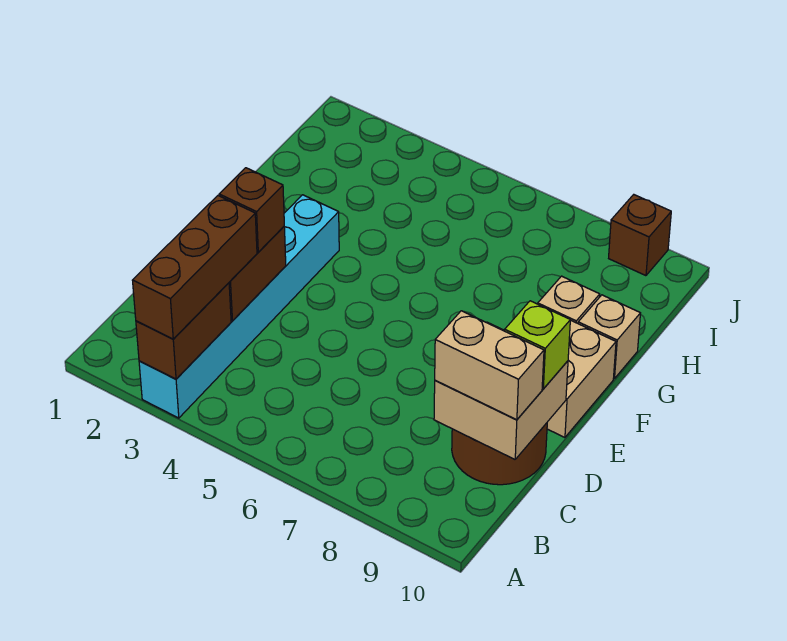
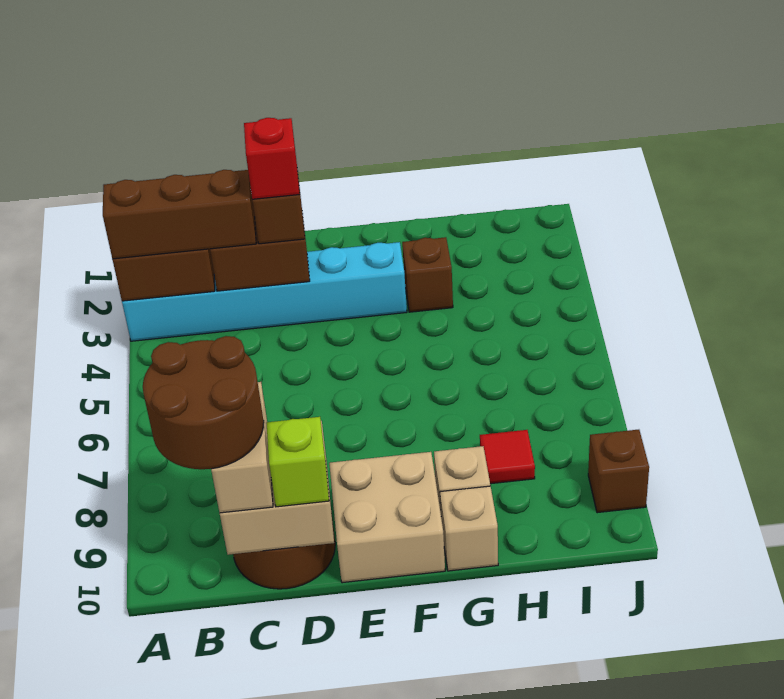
none -> brown 2x2 round brick [143,336,264,469]
none -> red 1x1 brick [244,118,300,199]
none -> brown 1x1 brick [402,237,453,312]
none -> red 1x1 tile [480,430,535,484]

